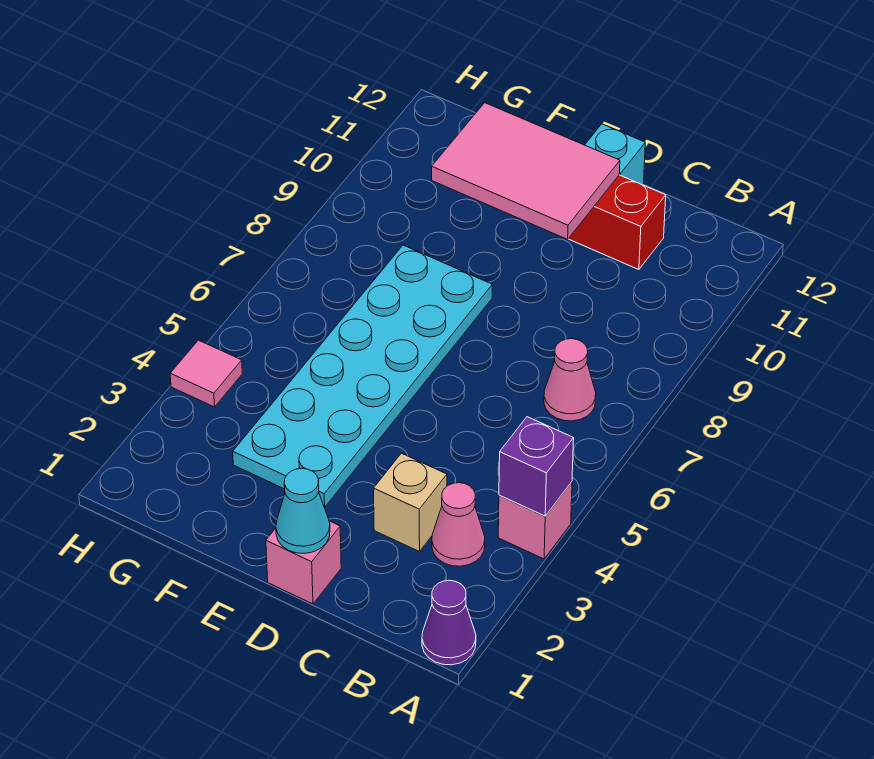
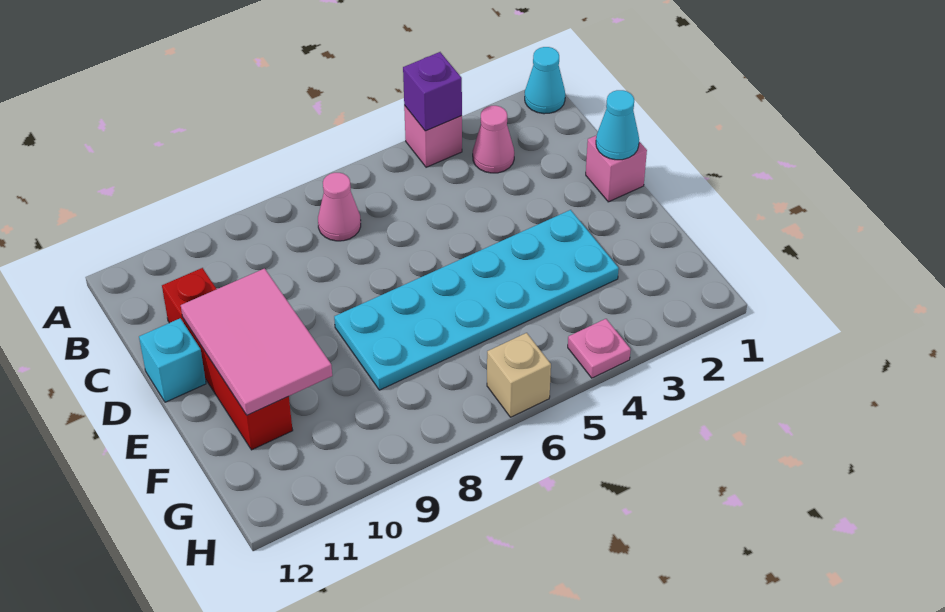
purple 1x1 cone [422,580,476,665] -> cyan 1x1 cone [525,47,565,114]
tan 1x1 brick [374,453,447,552] -> tan 1x1 brick moved to [487,333,551,417]
pink 1x1 tile [170,340,242,407] -> pink 1x1 plate [568,319,631,378]

